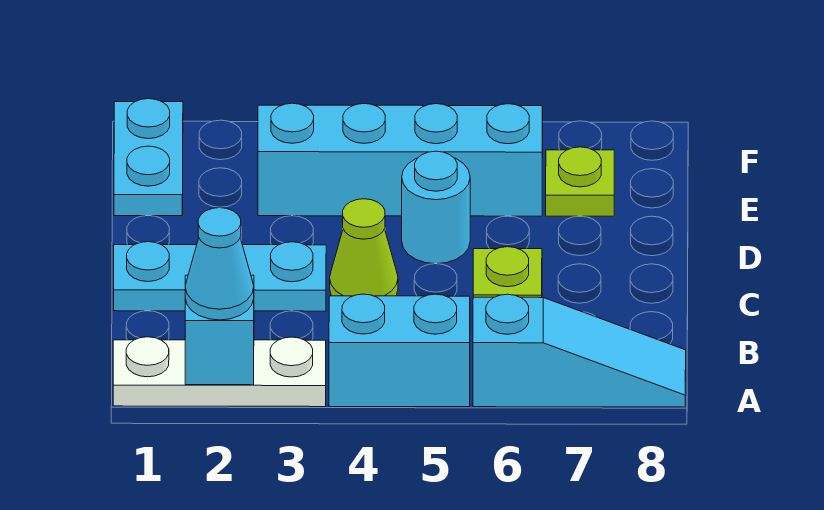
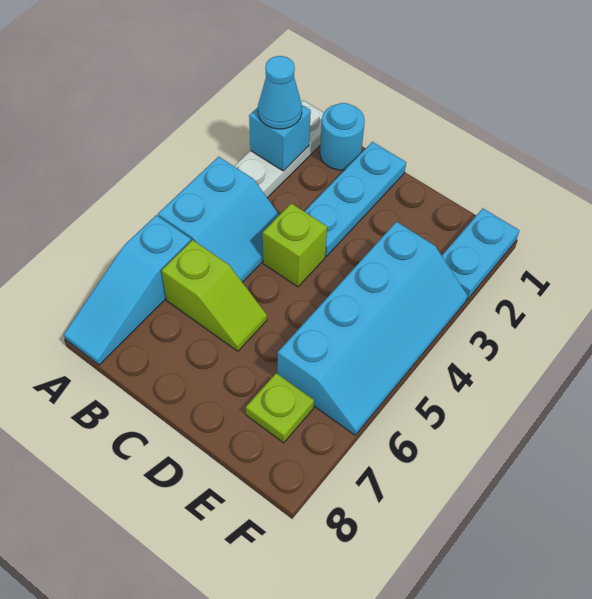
lime 1x1 cone [330,199,398,296] -> lime 1x1 brick [263,203,327,287]
cyan 1x1 round brick [402,151,470,264] -> cyan 1x1 round brick moved to [320,103,365,170]
cyan 1x2 plate [114,99,183,216] -> cyan 1x2 plate turned to [442,208,520,300]

